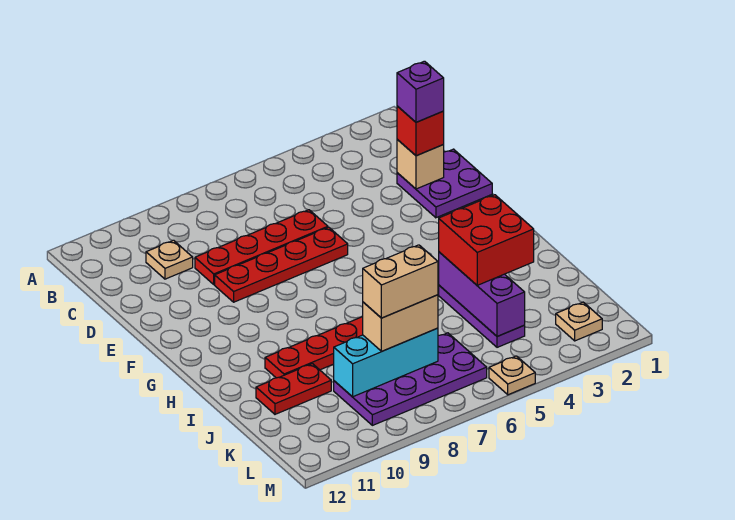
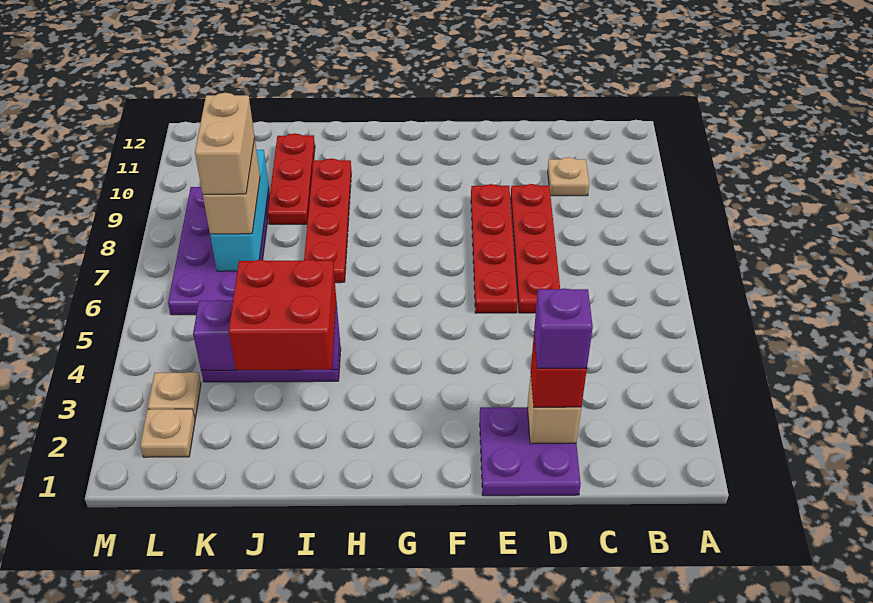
red 1x2 plate [256,364,331,414] -> red 1x3 plate [268,133,315,224]
tan 1x1 plate [489,356,535,395] -> tan 1x1 plate moved to [148,372,201,418]

